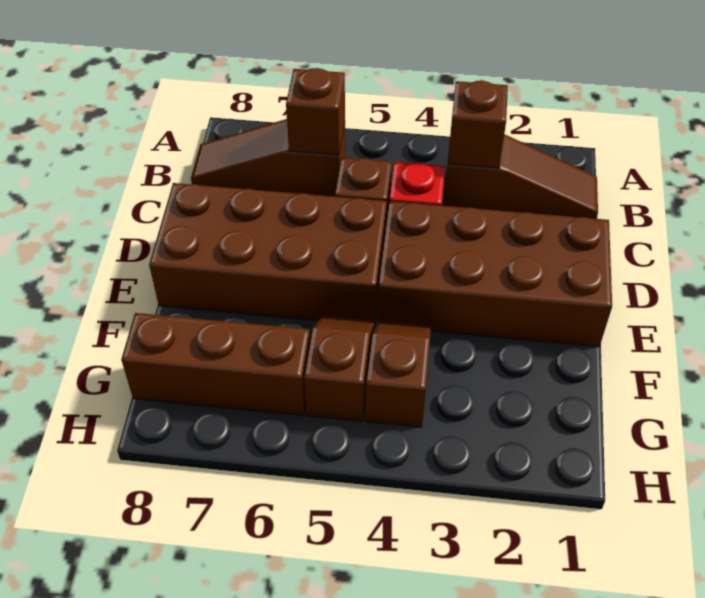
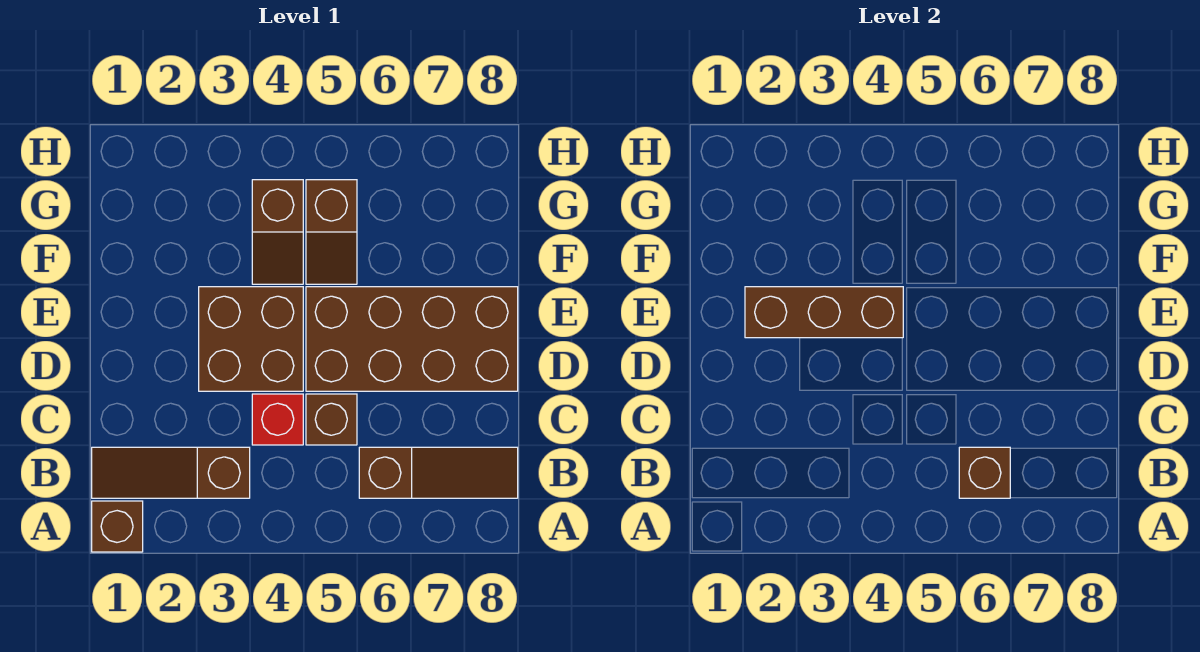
brown 1x1 brick [448,81,508,168] -> brown 1x1 brick moved to [92,501,143,552]
brown 2x4 brick [378,201,612,347] -> brown 2x2 brick [199,287,303,391]
brown 1x3 brick [121,313,310,416] -> brown 1x3 brick moved to [745,287,903,338]

